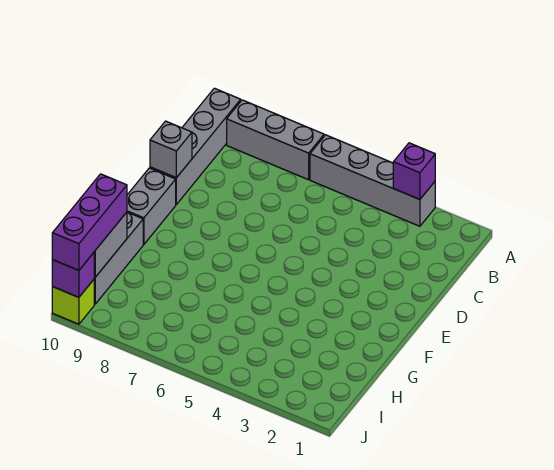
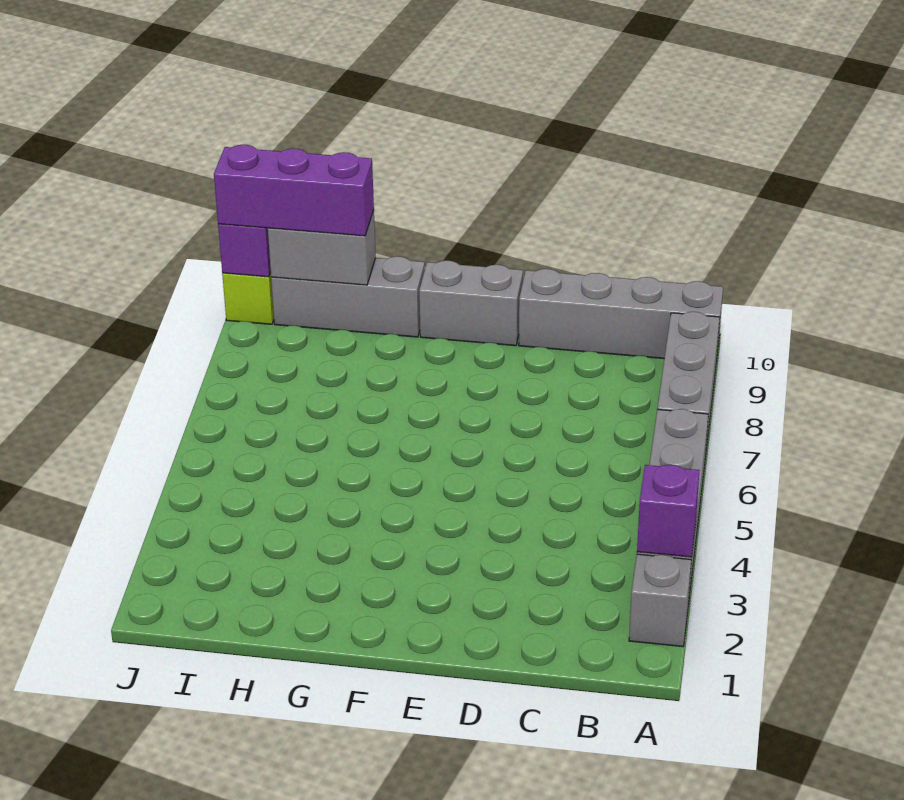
grey 1x1 brick [150,121,192,178] -> grey 1x1 brick moved to [629,554,691,647]

